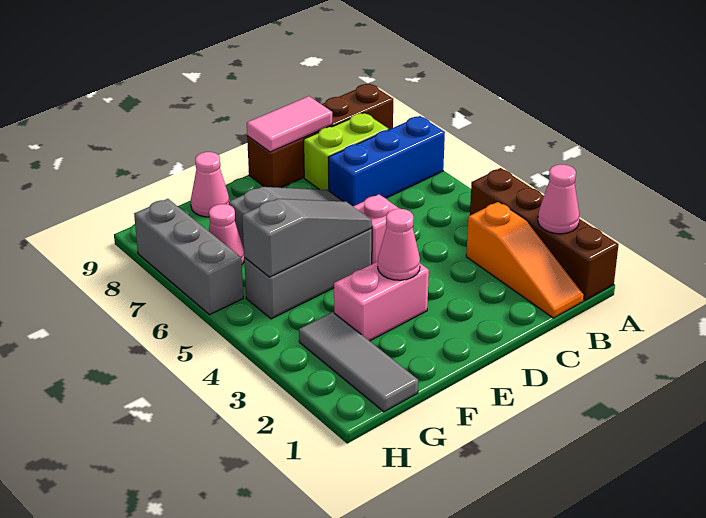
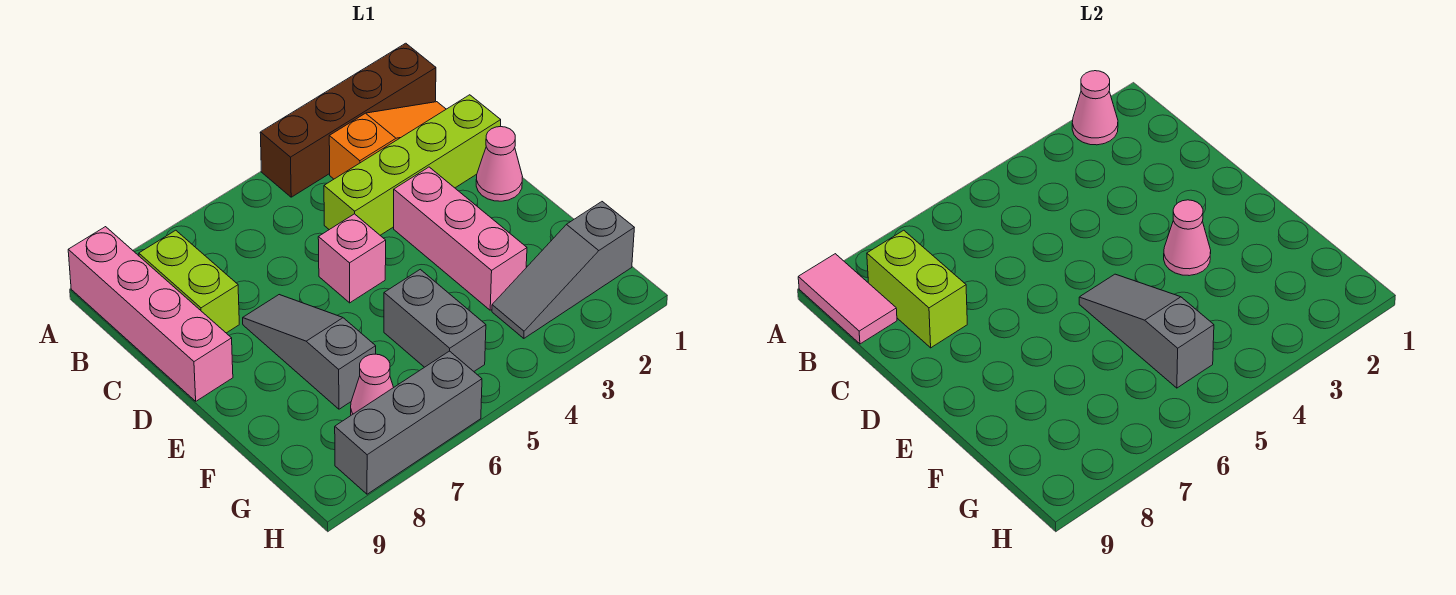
blue 1x3 brick [328,116,445,206] -> none
brown 1x4 brick [247,84,393,188] -> pink 1x4 brick [68,227,233,401]
none -> lime 1x2 brick [867,230,967,348]
none -> lime 1x4 brick [324,95,501,235]
pink 1x2 tile [247,96,332,152] -> pink 1x2 tile moved to [798,254,897,344]
pink 1x2 brick [334,261,429,341] -> pink 1x3 brick [394,167,527,310]
grey 1x3 brick [244,228,372,319] -> grey 1x2 brick [384,269,486,371]
pink 1x1 cone [191,152,230,217] -> pink 1x1 cone moved to [476,127,523,201]
grey 1x3 tile [299,312,418,412] -> grey 1x3 slope [492,202,634,338]

